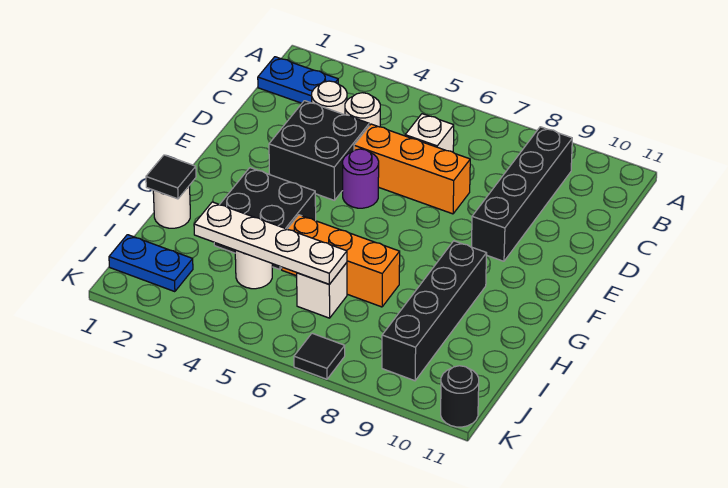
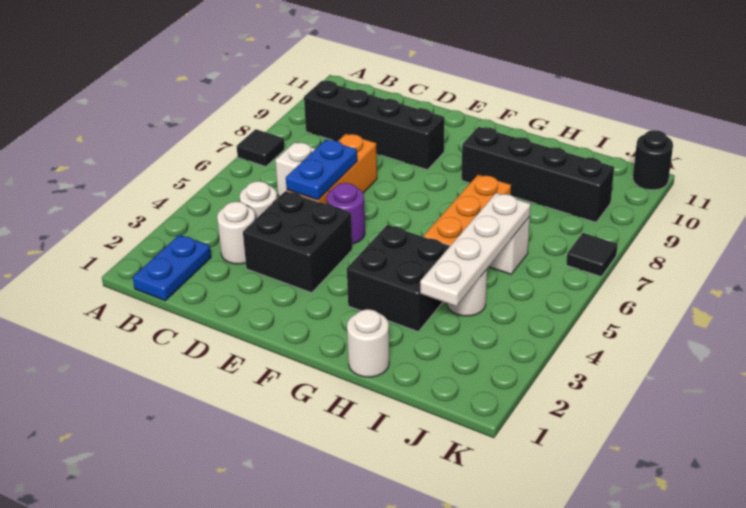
black 1x1 tile [146,155,196,199] -> black 1x1 tile moved to [237,129,285,167]
blue 1x2 plate [109,235,193,292] -> blue 1x2 plate moved to [286,140,357,200]

